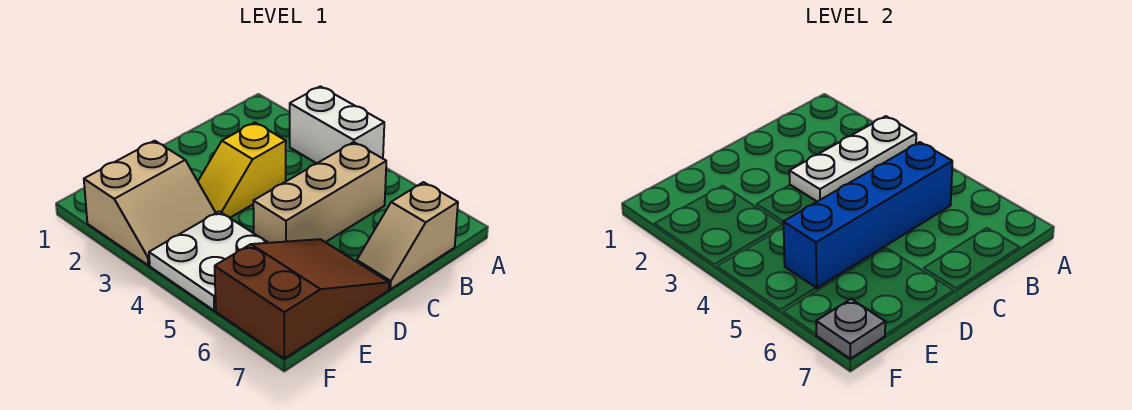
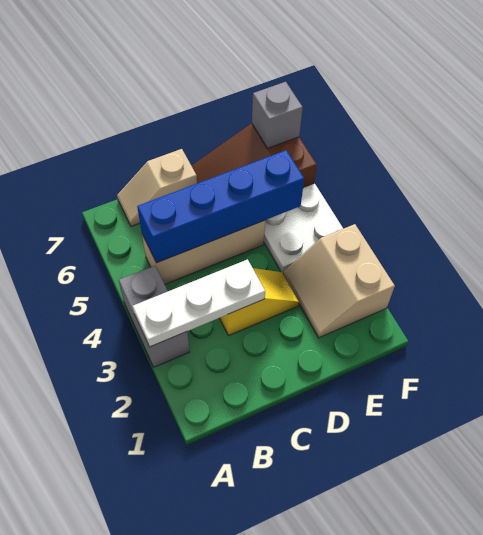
white 1x2 brick [290,86,384,164] -> grey 1x2 brick [119,266,190,367]
tan 1x2 slope [357,182,458,289] -> tan 1x2 slope turned to [117,149,197,226]
tan 2x2 slope [84,141,216,265] -> tan 2x2 slope turned to [283,224,395,338]
grey 1x1 plate [816,299,885,359] -> grey 1x1 brick [252,82,303,148]

